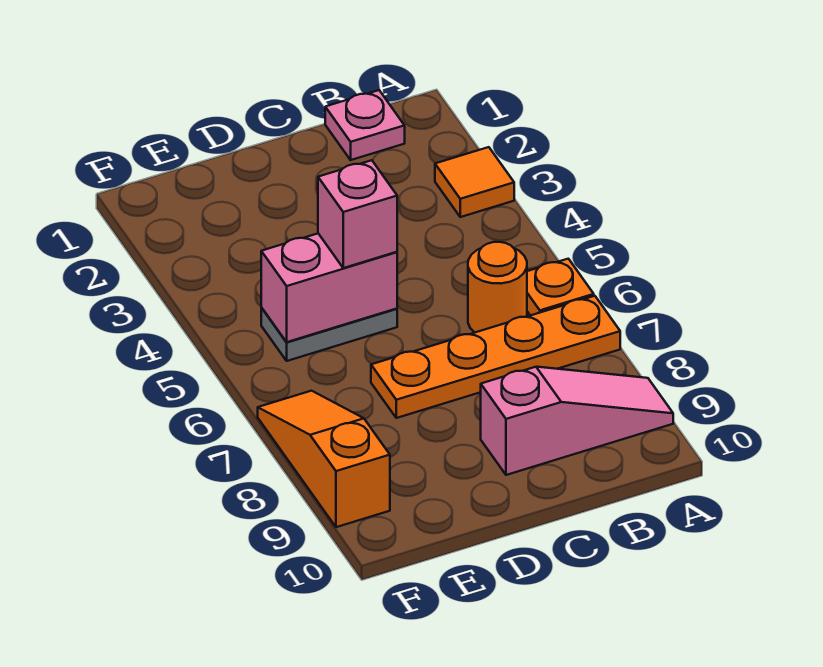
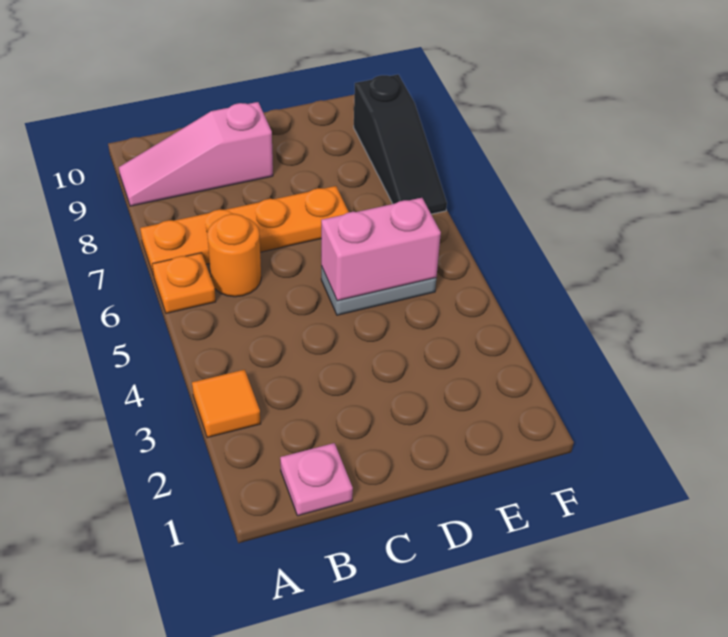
pink 1x1 brick [318,160,397,268] -> none
orange 1x3 slope [258,391,390,527] -> black 1x3 slope [354,74,447,214]

